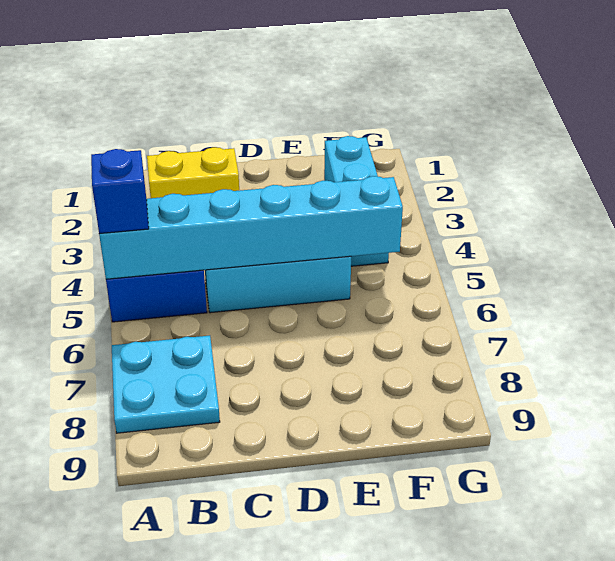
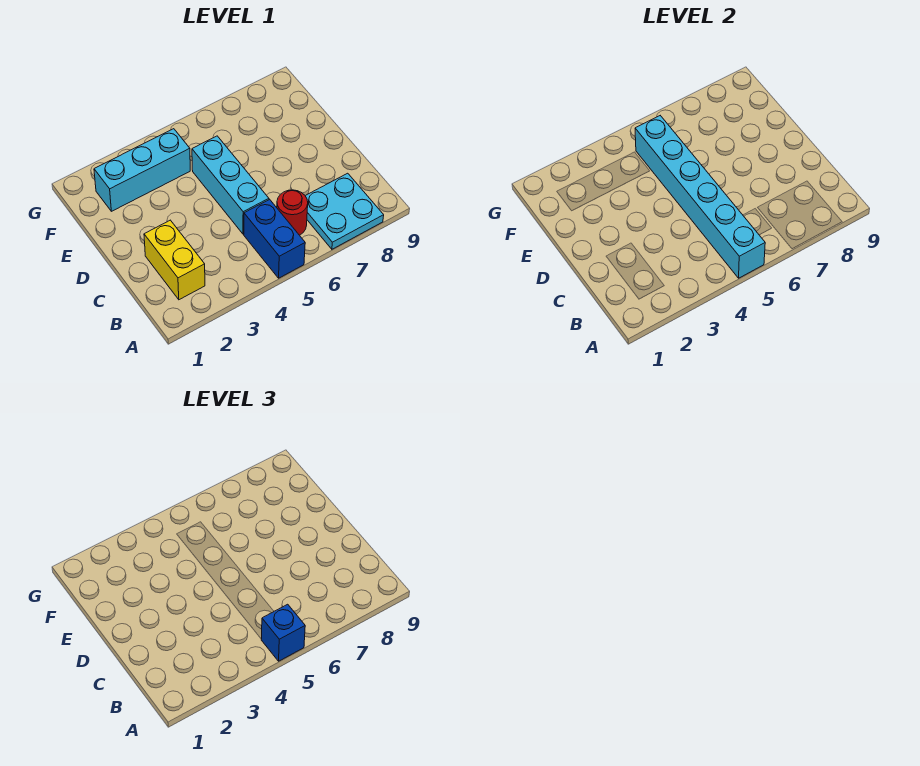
none -> red 1x1 round brick [277,190,308,235]

